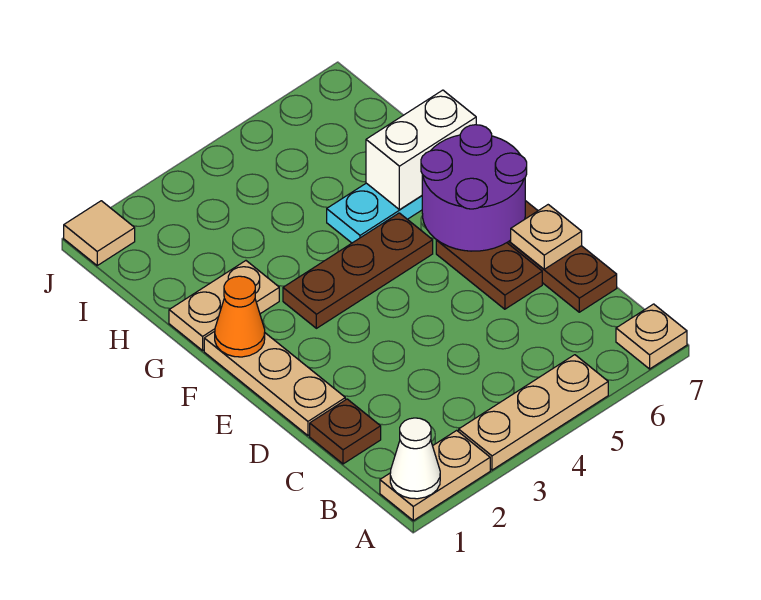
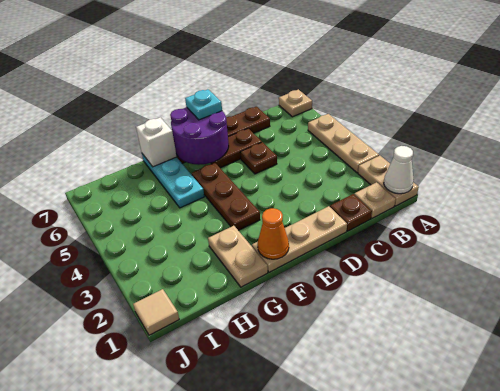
none -> brown 1x1 plate [240,142,277,174]
tan 1x1 plate [511,205,582,269] -> tan 1x1 plate moved to [354,182,396,218]
none -> cyan 1x1 plate [185,89,222,120]
white 1x2 brick [366,90,476,210] -> white 1x1 brick [136,117,177,167]

